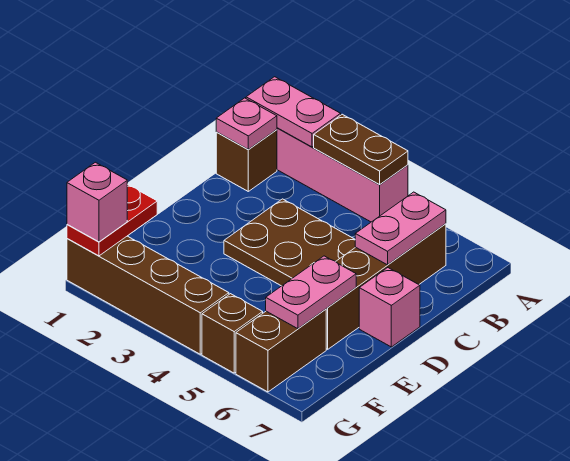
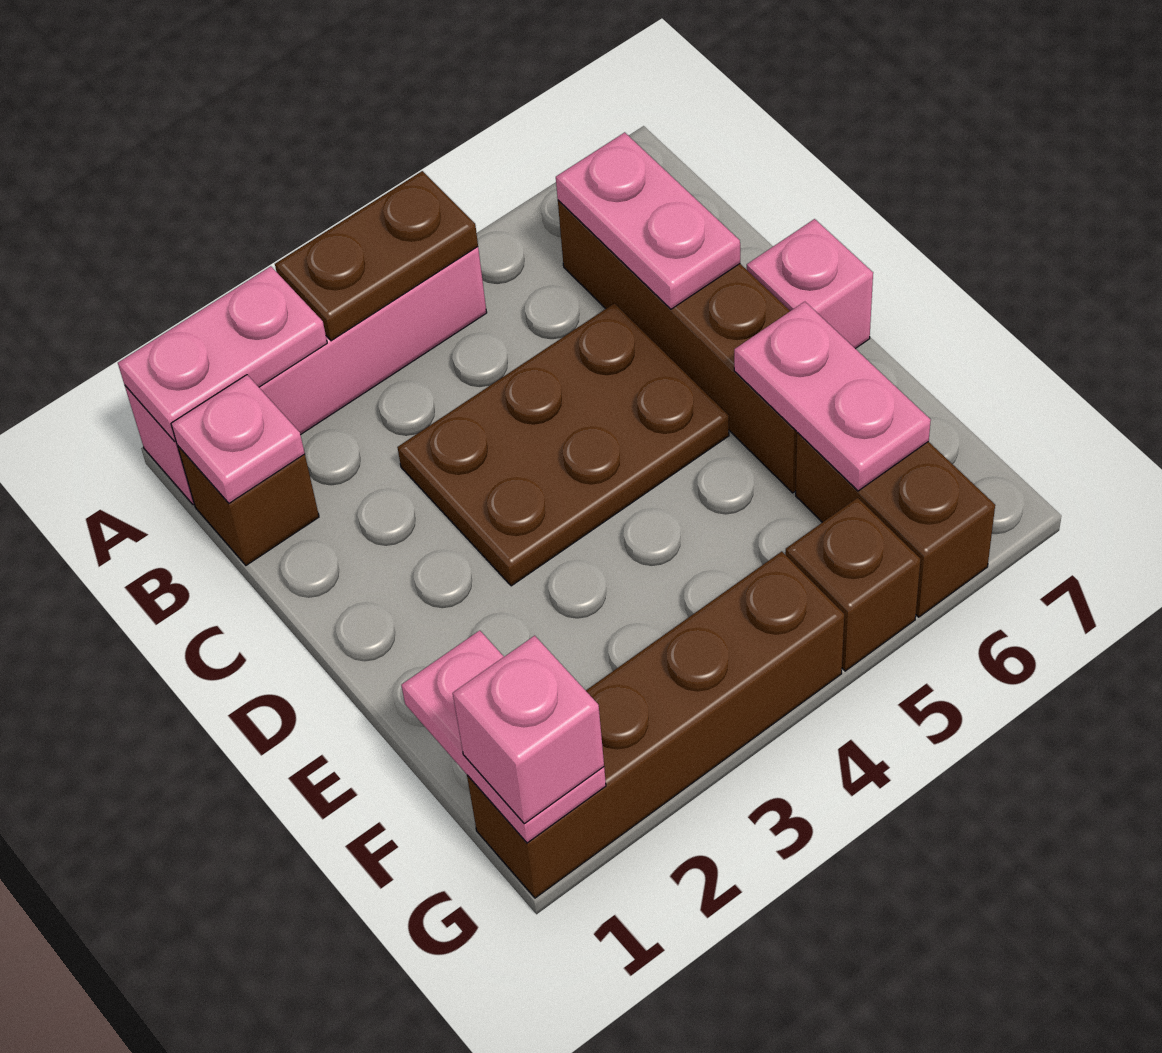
red 1x2 plate [67,184,157,256] -> pink 1x2 plate [401,630,606,843]

